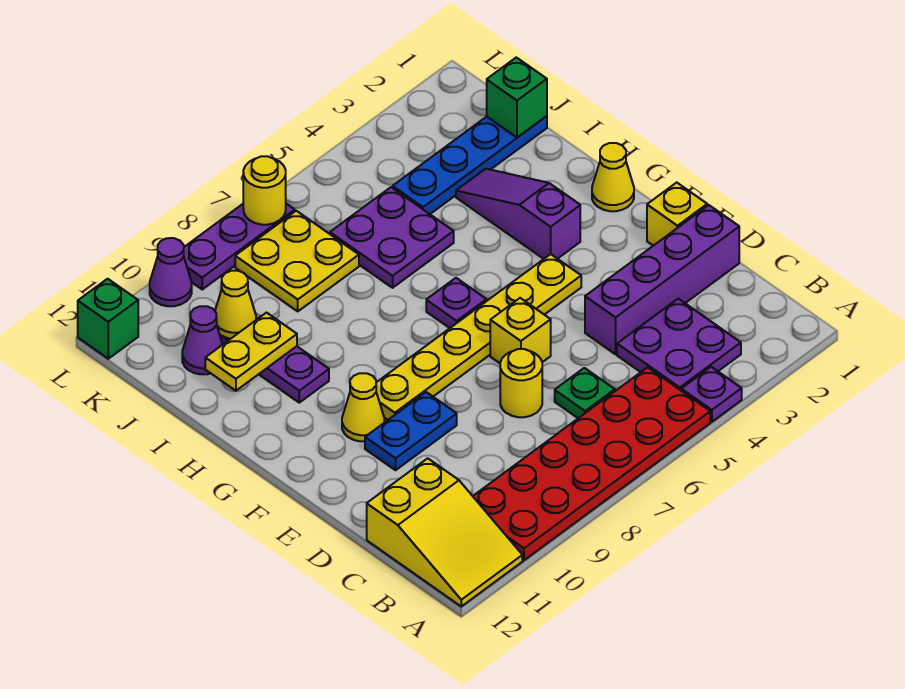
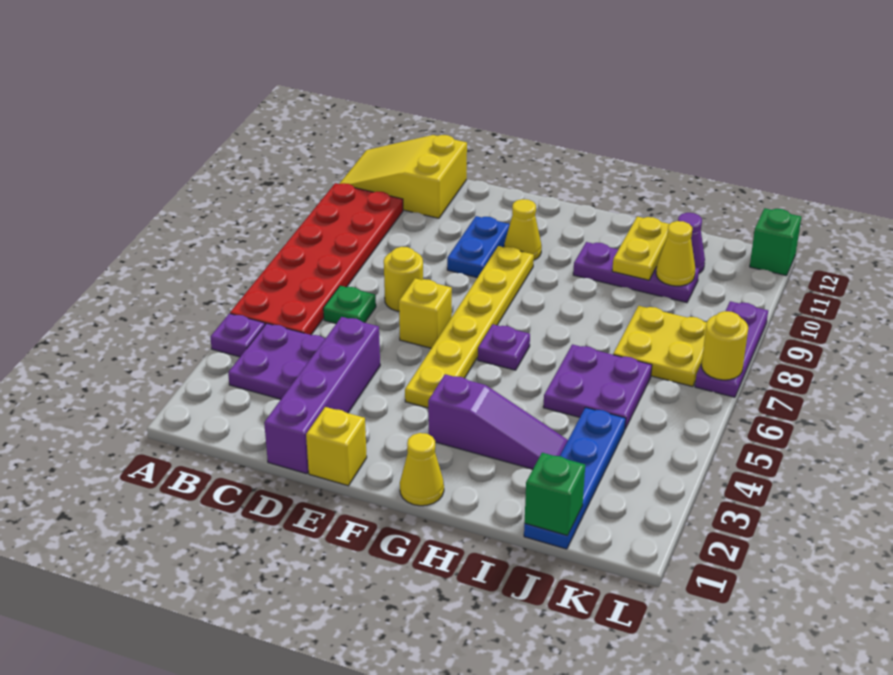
purple 1x1 cone [150,238,192,306] -> none

